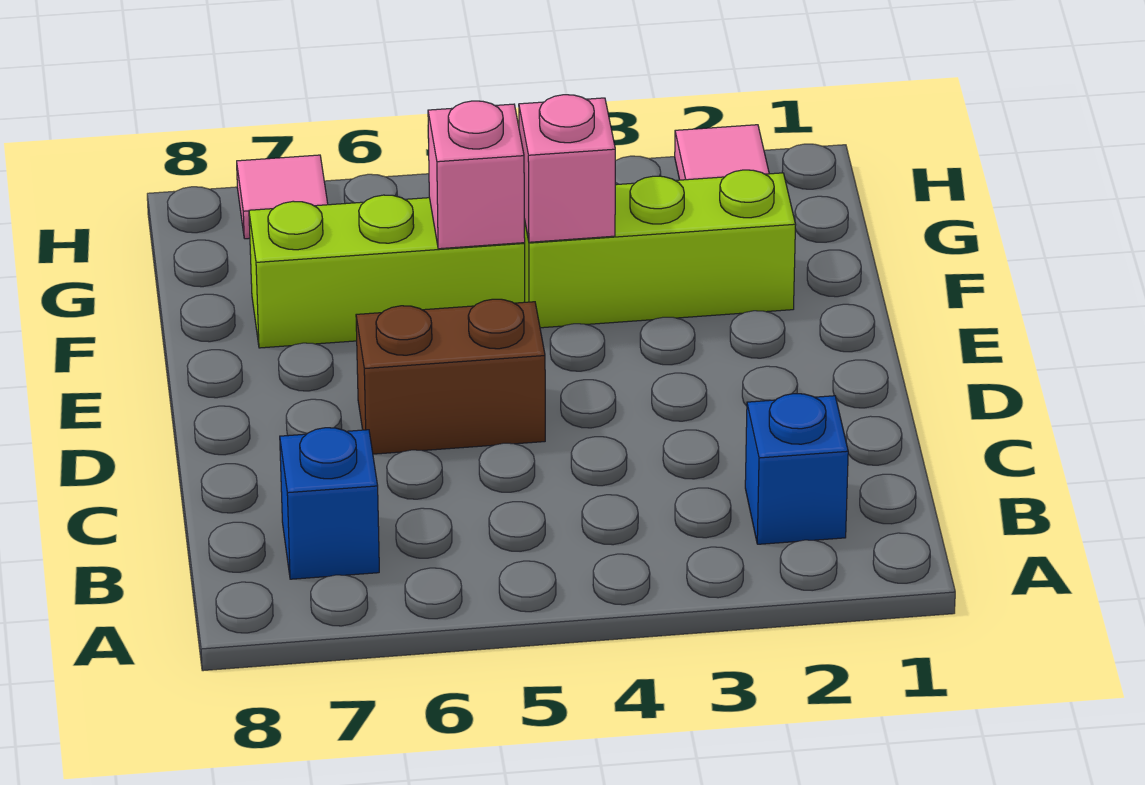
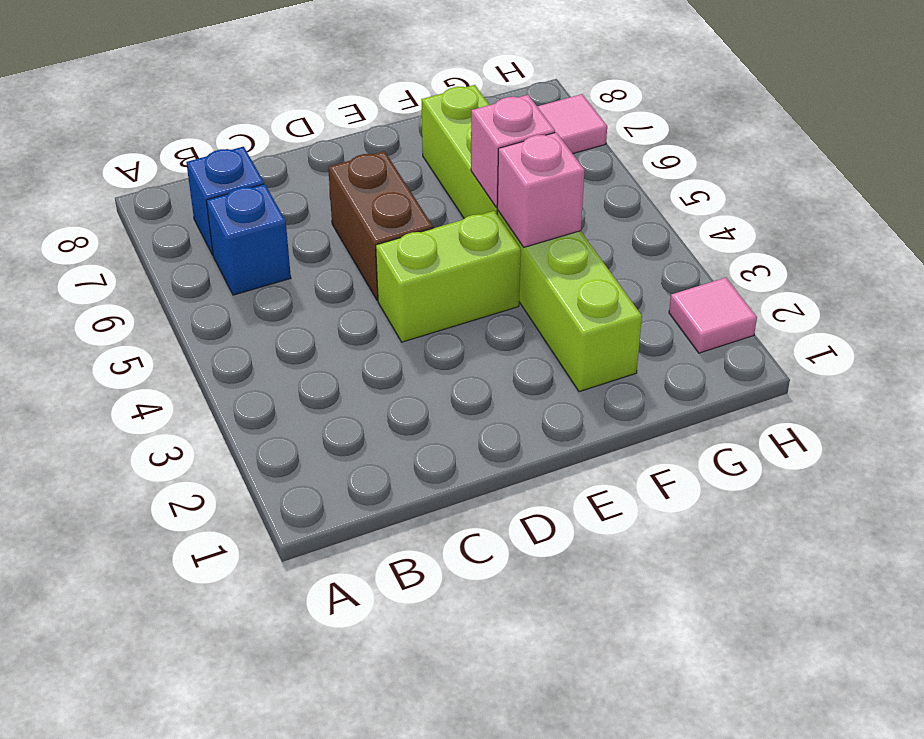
blue 1x1 brick [745,394,848,544] -> blue 1x1 brick moved to [206,184,291,295]
none -> lime 1x2 brick [376,211,521,342]

